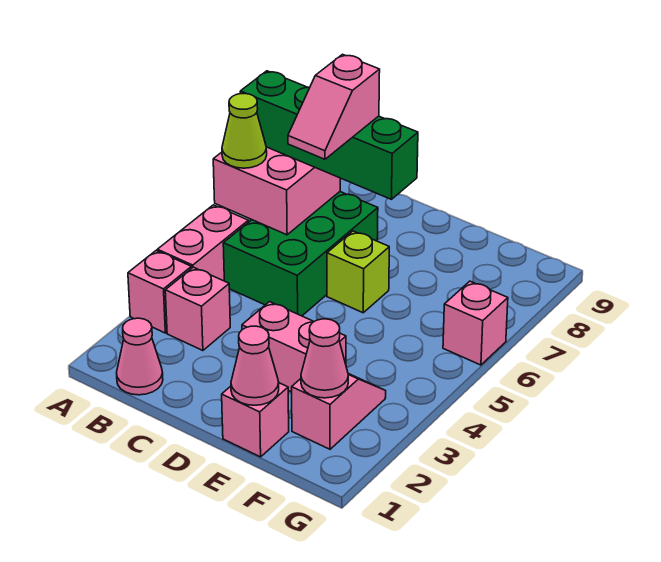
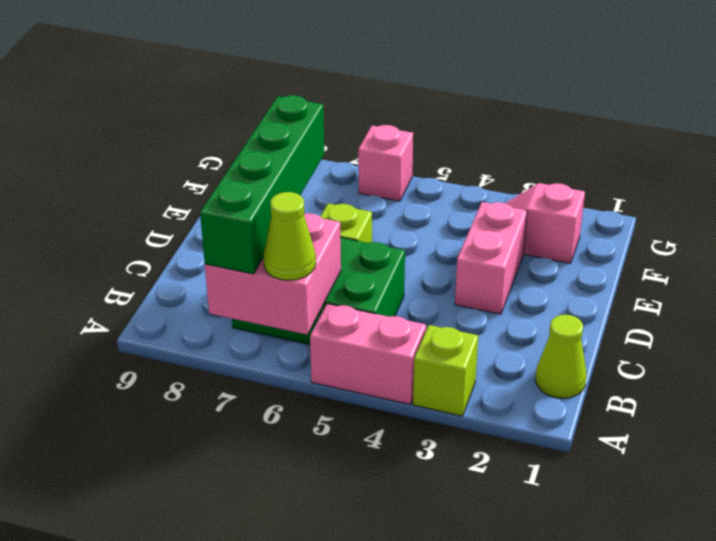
pink 1x1 brick [128,251,192,333] -> lime 1x1 brick [413,325,478,416]
pink 1x1 cone [117,318,163,395] -> lime 1x1 cone [535,315,587,398]
pink 1x1 brick [165,267,230,351] -> none
pink 1x2 slope [288,54,380,159] -> none
pink 1x1 brick [222,383,289,457] -> none
pink 1x1 cone [231,326,279,405] -> none
pink 1x1 cone [301,319,348,398] -> none

